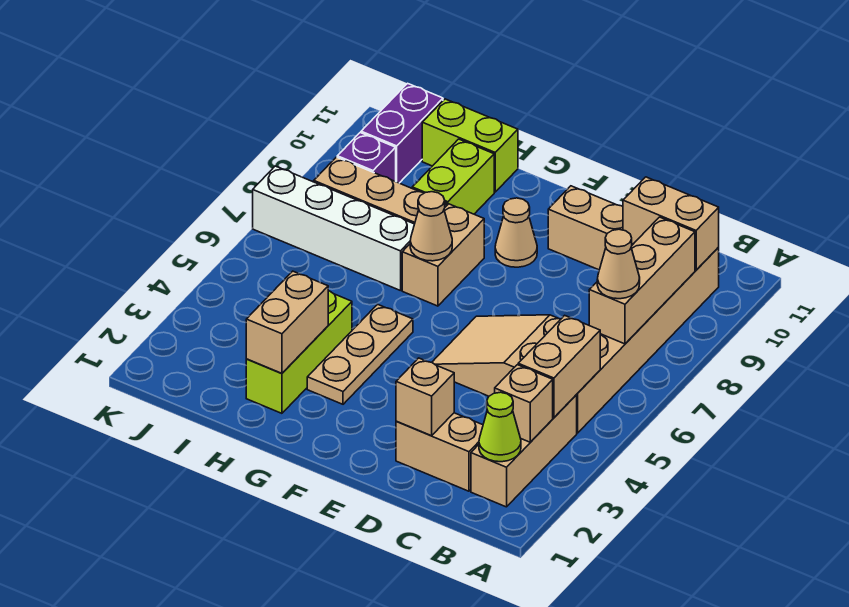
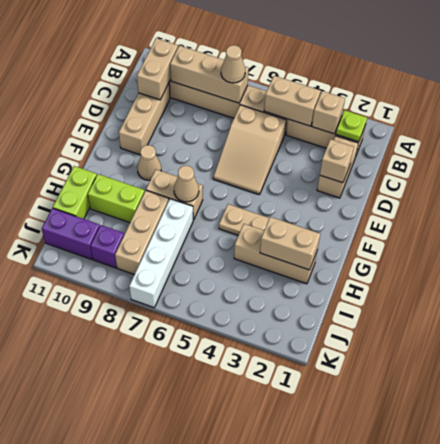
lime 1x1 cone [479,392,521,462] -> lime 1x1 plate [336,110,367,142]
lime 1x3 brick [246,291,352,413] -> tan 1x3 brick [234,224,317,284]

